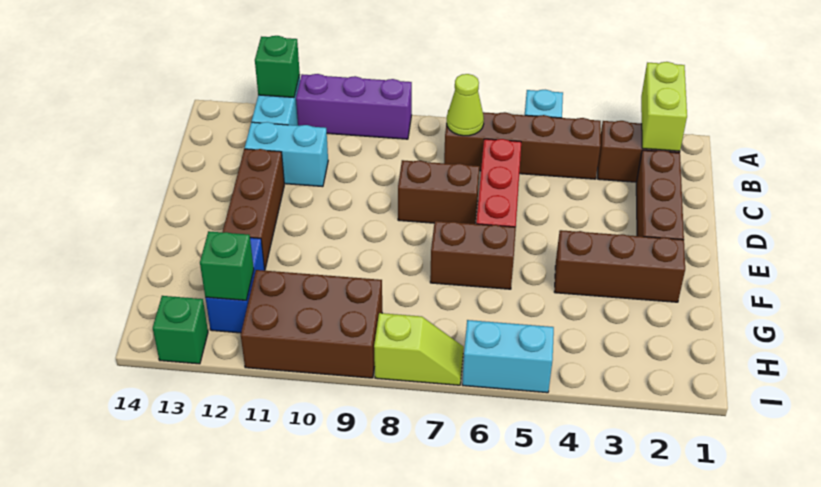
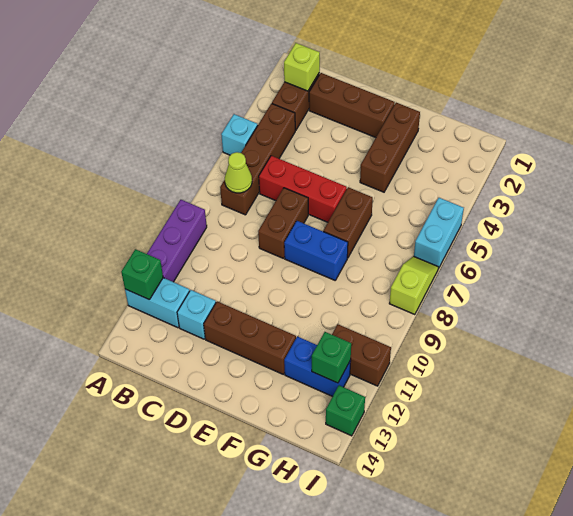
lime 1x2 brick [641,62,687,151] -> lime 1x1 brick [284,43,320,91]
cyan 1x2 brick [245,122,328,187] -> cyan 1x1 brick [177,290,216,339]
none -> blue 1x2 brick [284,221,348,280]
brown 2x3 brick [241,270,382,378] -> brown 1x2 brick [332,324,391,386]

